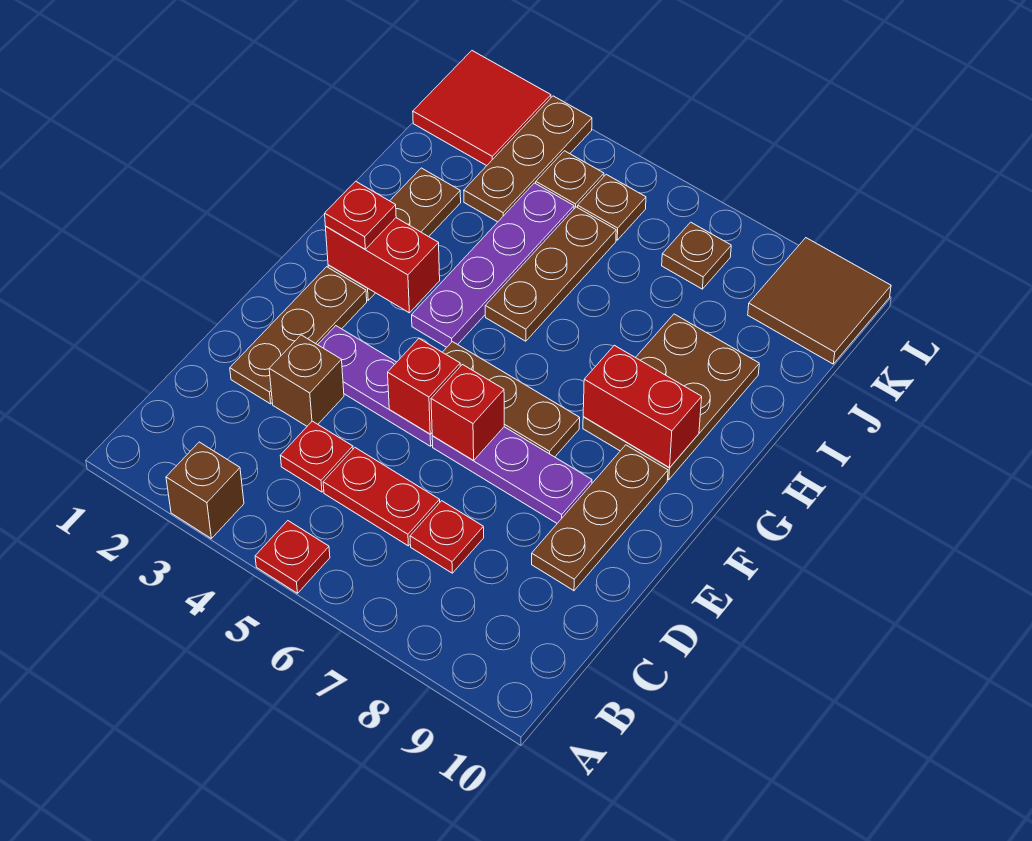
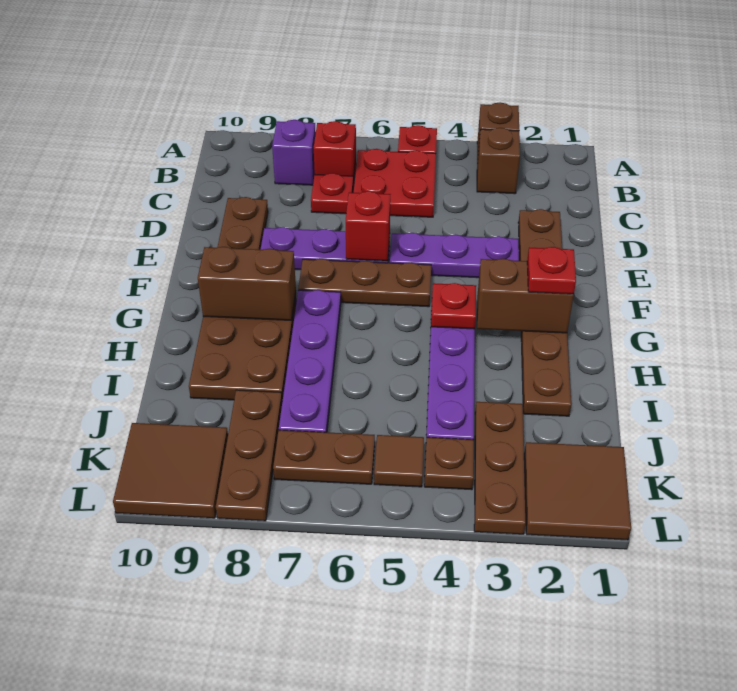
none -> purple 1x1 brick [272,120,316,185]
red 1x1 plate [280,421,353,492] -> red 1x1 plate moved to [431,283,476,329]
red 1x2 plate [323,448,440,546] -> red 2x2 plate [353,149,436,217]
brown 1x1 brick [269,335,344,426] -> brown 1x1 brick moved to [477,128,520,194]
red 1x1 brick [388,339,460,434] -> red 1x1 brick moved to [314,121,356,186]
red 1x2 brick [326,218,440,313] -> brown 1x2 brick [477,259,574,333]
none -> purple 1x4 plate [279,290,341,432]
red 1x2 brick [583,345,702,468] -> brown 1x2 brick [198,247,296,321]
brown 1x3 plate [485,207,616,341] -> brown 1x3 plate moved to [216,390,282,521]
red 2x2 tile [413,51,551,166] -> brown 2x2 tile [524,442,631,540]
brown 1x1 plate [578,174,646,240] -> brown 1x1 tile [374,435,424,487]
brown 1x1 plate [662,222,731,289] -> brown 1x2 plate [273,430,375,484]

